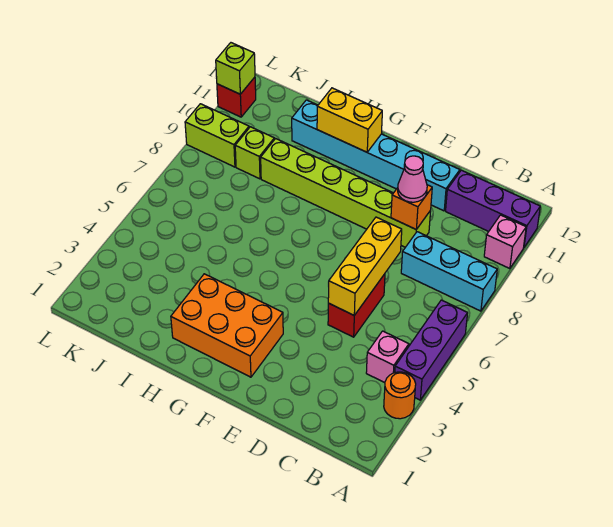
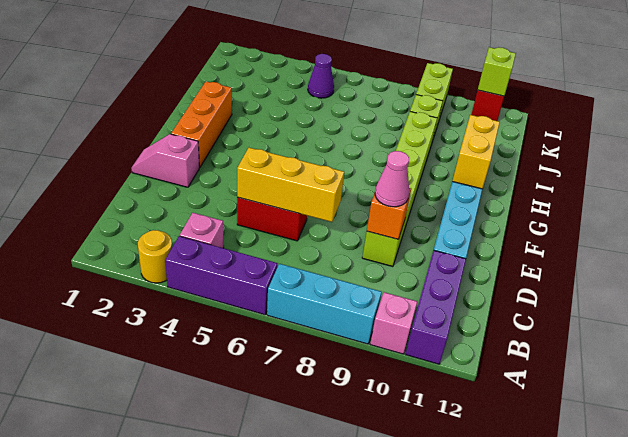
orange 1x1 round brick [384,372,416,419] -> yellow 1x1 round brick [138,230,172,283]
cyan 1x3 brick [401,232,497,311] -> cyan 1x3 brick turned to [267,264,382,344]
none -> pink 1x2 slope [131,134,199,187]
orange 2x3 brick [171,274,283,377] -> orange 1x3 brick [171,81,232,168]
none -> purple 1x1 cone [308,54,334,98]

